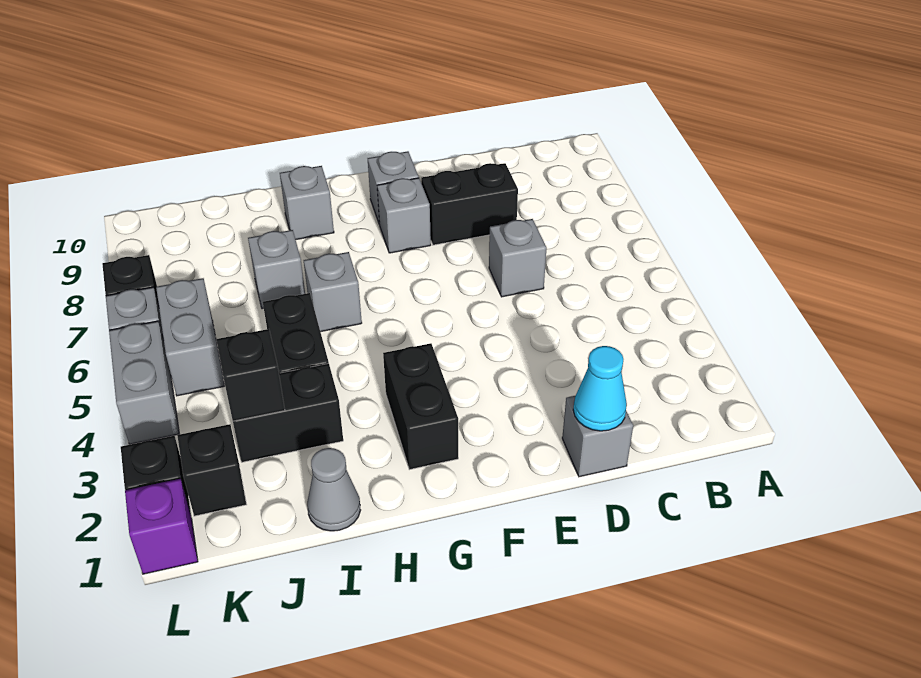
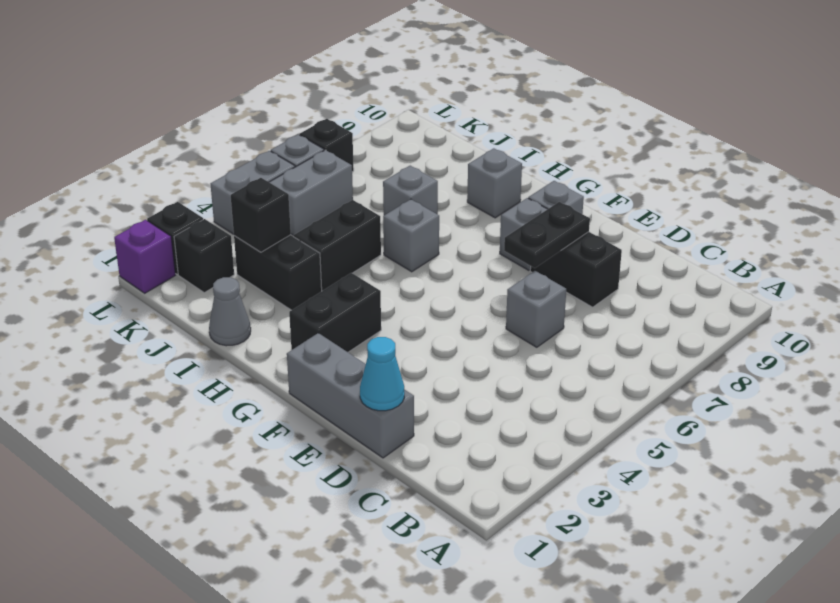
grey 1x1 brick [562,396,633,477] -> grey 1x3 brick [287,333,414,458]
none -> black 1x2 plate [504,202,590,268]

